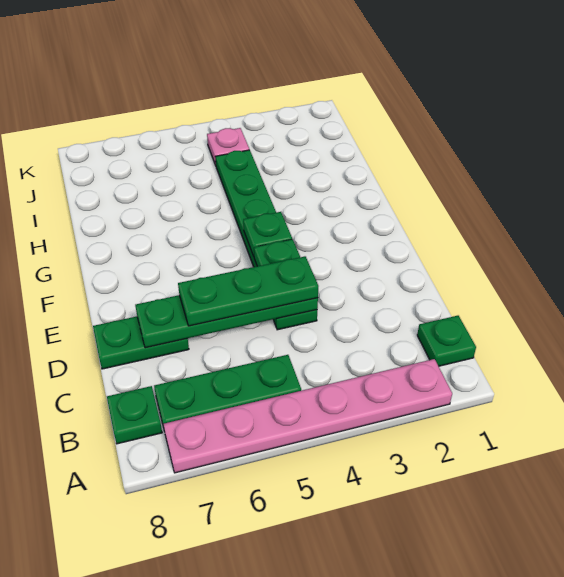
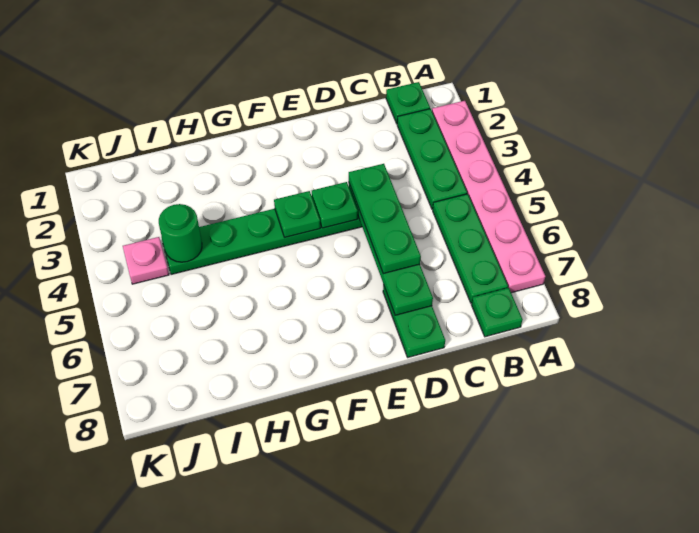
none -> green 1x3 plate [397,109,467,209]
none -> green 1x1 round brick [159,204,202,262]

